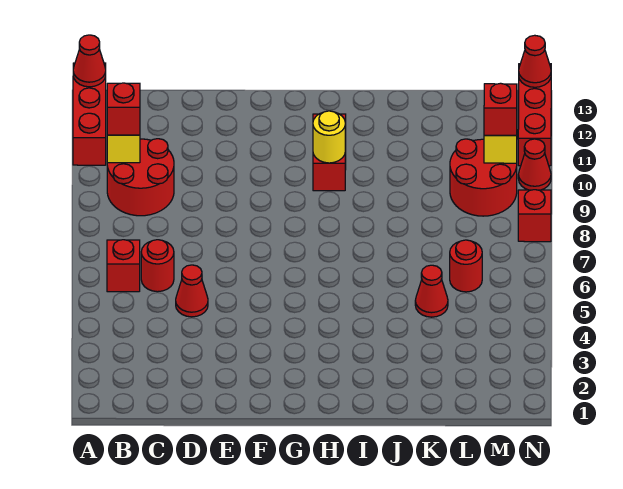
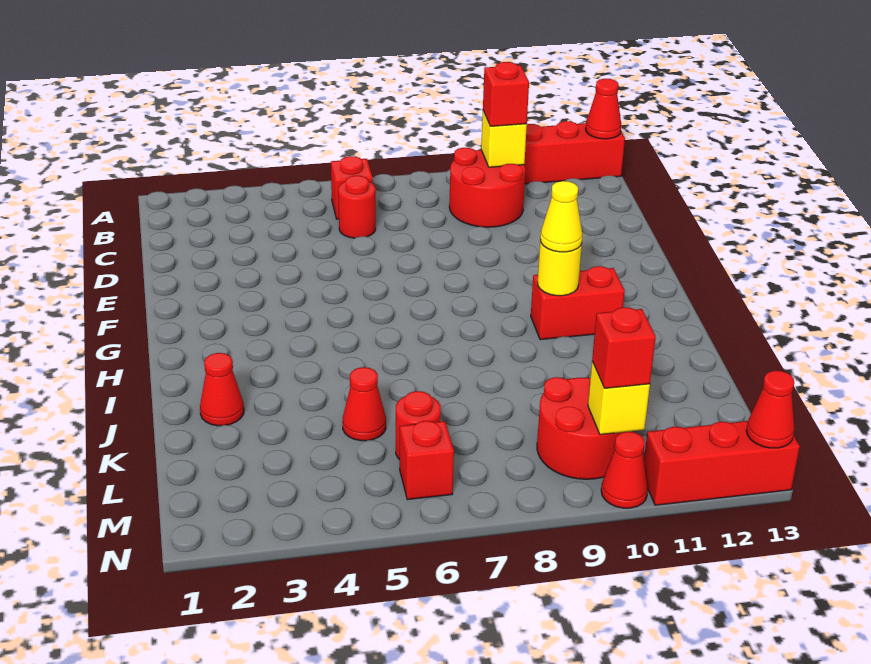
red 1x1 cone [176,265,208,317] -> red 1x1 cone moved to [200,353,244,426]
none -> yellow 1x1 cone [540,181,583,252]
red 1x1 brick [518,190,551,242] -> red 1x1 brick moved to [400,421,454,500]

